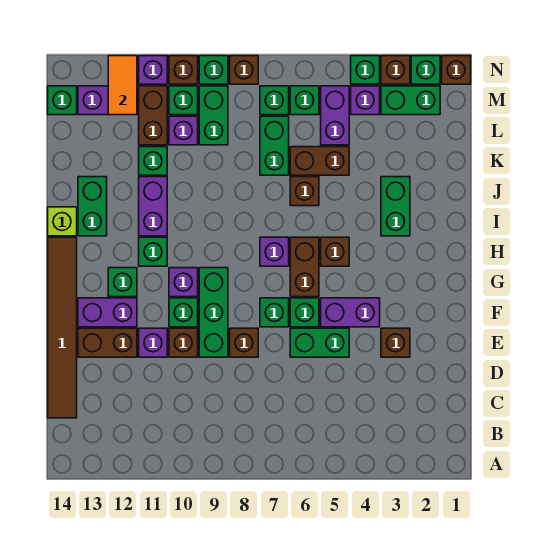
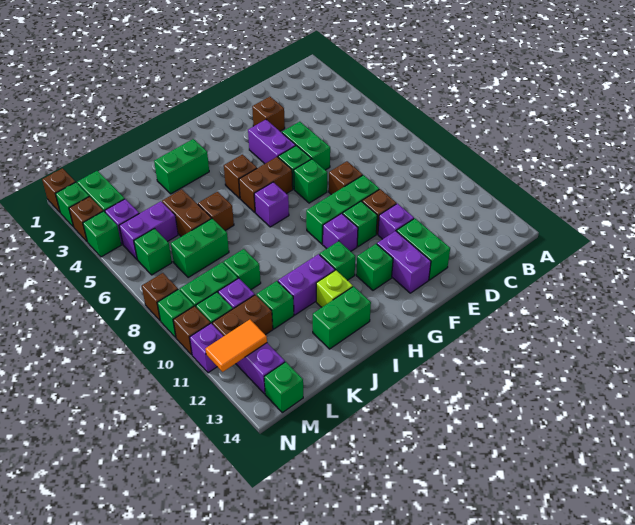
brown 1x6 tile [48,237,77,418] -> none
brown 1x2 brick [78,328,137,357] -> green 1x2 brick [397,218,450,280]
lime 1x1 brick [48,207,77,236] -> lime 1x1 brick moved to [316,270,353,307]
green 1x1 brick [260,86,289,115] -> green 1x1 brick moved to [224,249,261,290]

